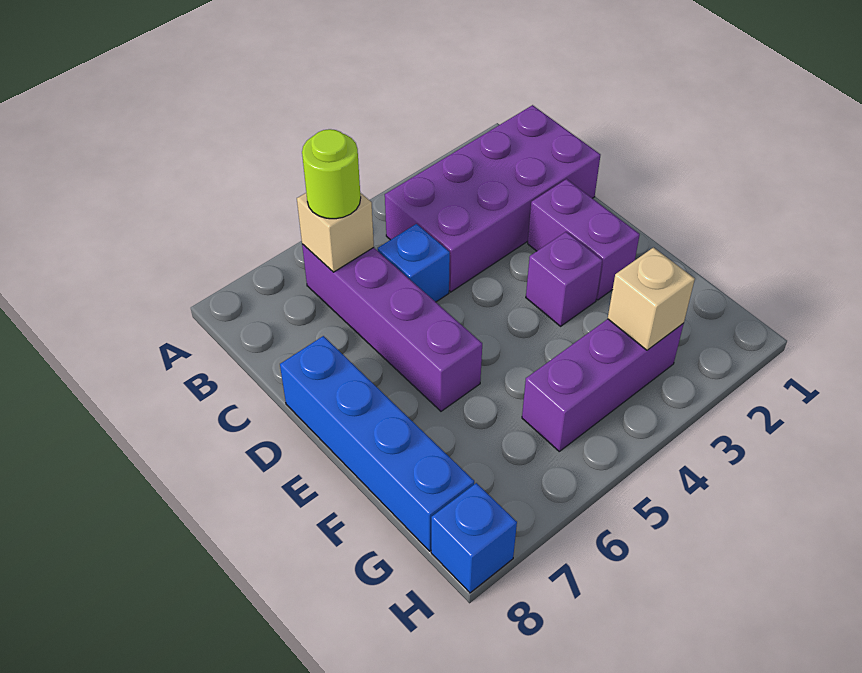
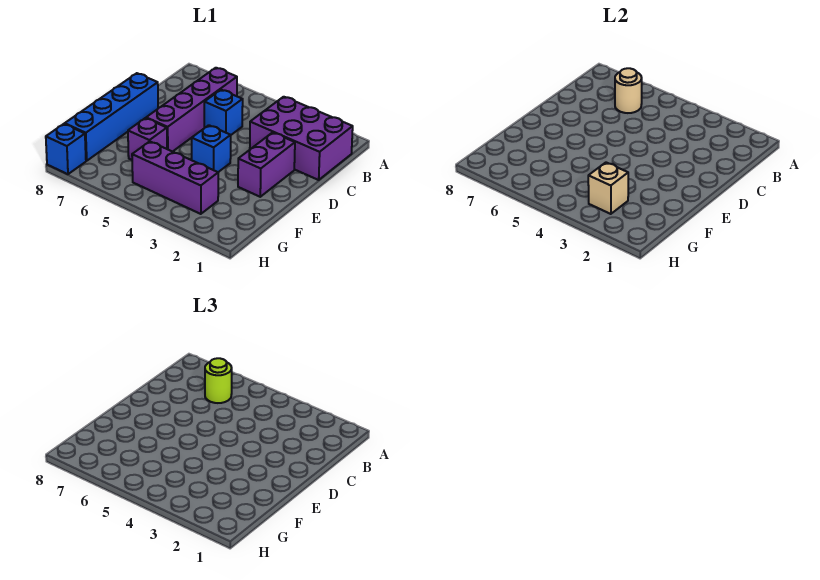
purple 2x4 brick [385,105,600,292] -> purple 2x3 brick [250,97,353,180]
tan 1x1 brick [297,193,374,272] -> tan 1x1 round brick [615,68,642,113]
purple 1x1 brick [526,232,602,326] -> purple 1x1 brick moved to [128,118,167,160]
none -> blue 1x1 brick [192,125,231,172]

